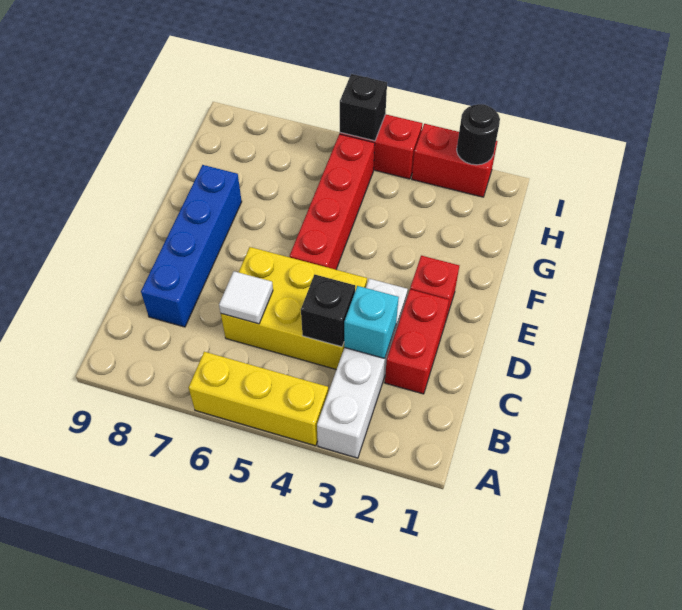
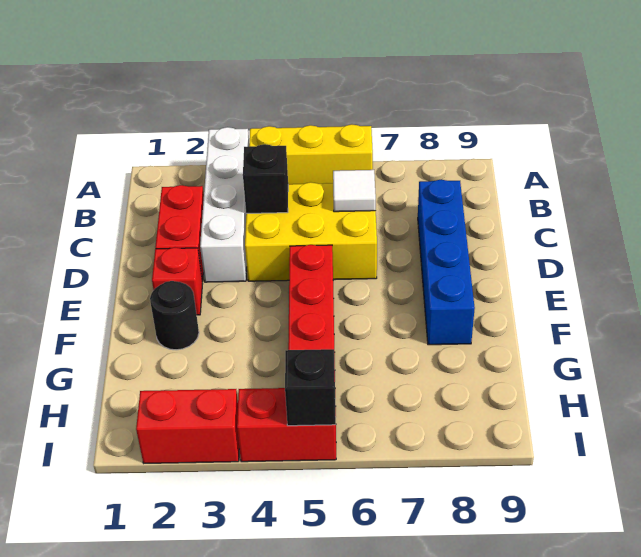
cyan 1x1 brick [344,286,399,359] -> none
black 1x1 round brick [457,104,500,165] -> black 1x1 round brick moved to [150,281,199,350]

